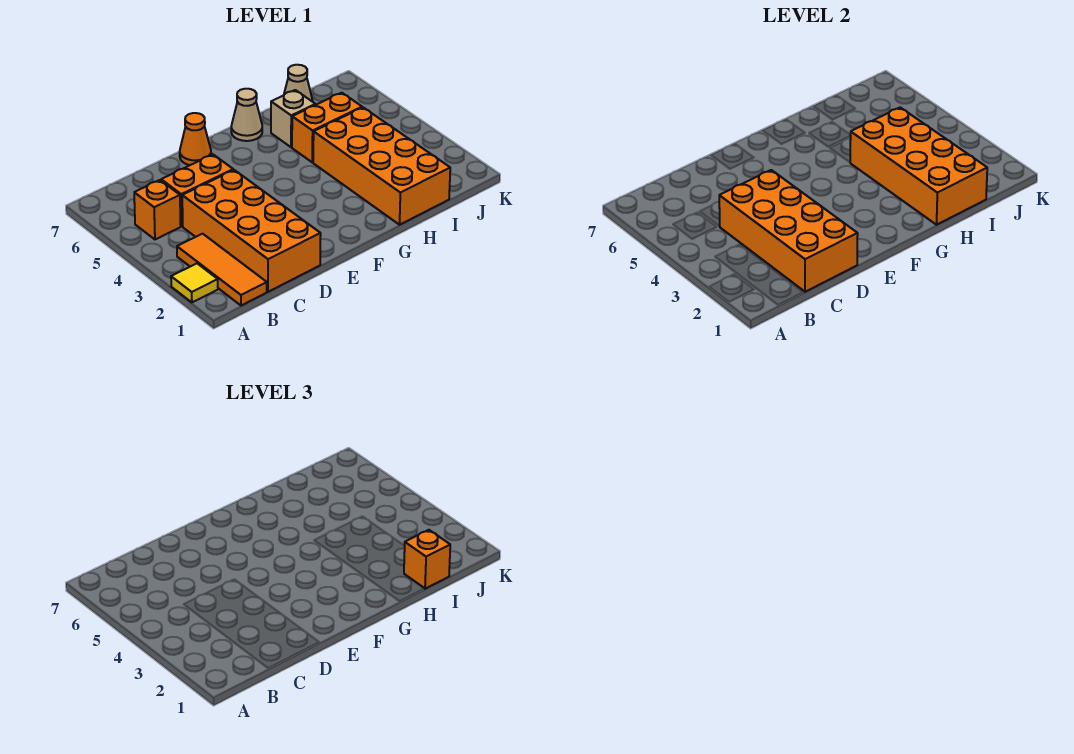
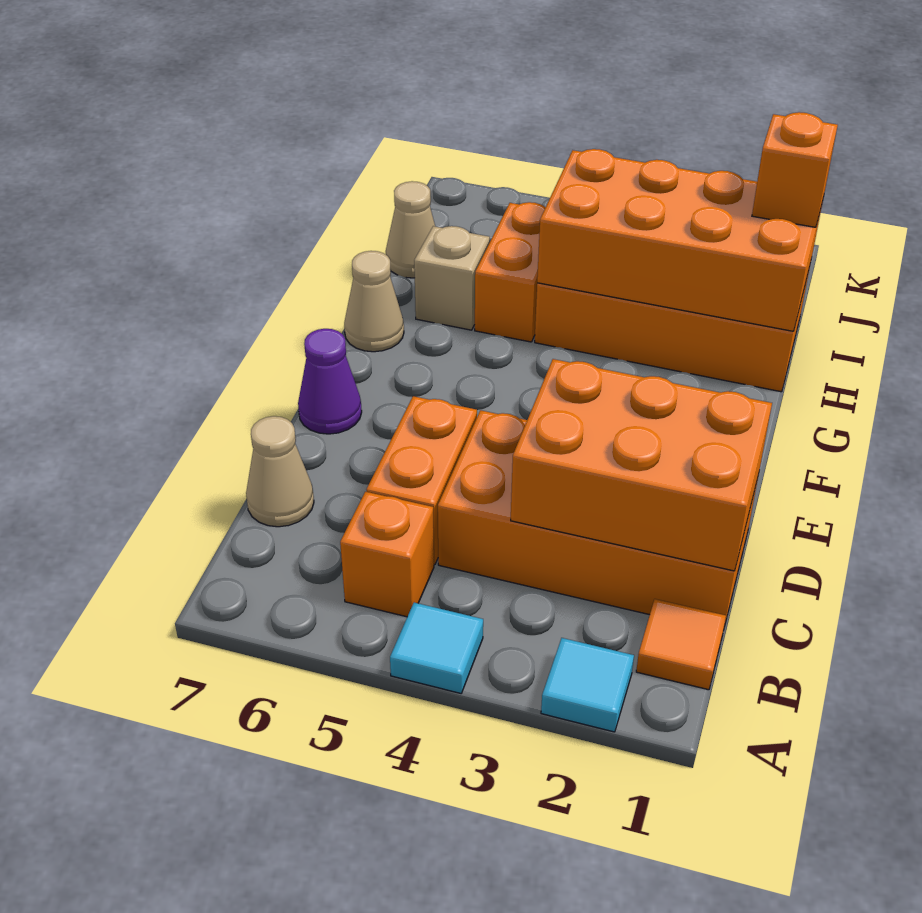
yellow 1x1 tile [171,264,218,302] -> cyan 1x1 tile [541,638,634,732]
none -> cyan 1x1 tile [390,603,483,693]
orange 1x3 tile [177,234,267,306] -> orange 1x1 tile [636,599,726,690]
orange 2x4 brick [719,170,858,292] -> orange 2x3 brick [511,359,772,571]
none -> tan 1x1 cone [246,416,314,527]
orange 1x1 cone [180,113,211,165] -> purple 1x1 cone [298,329,362,434]

